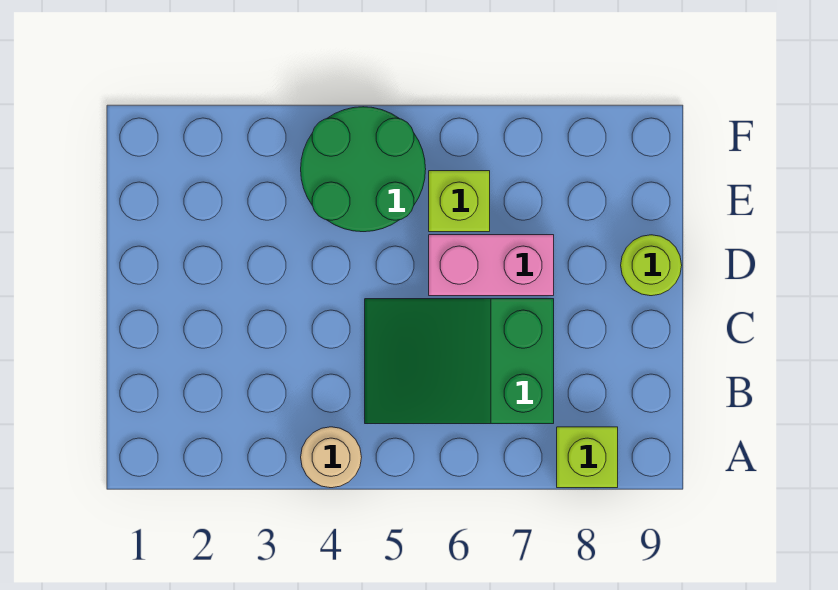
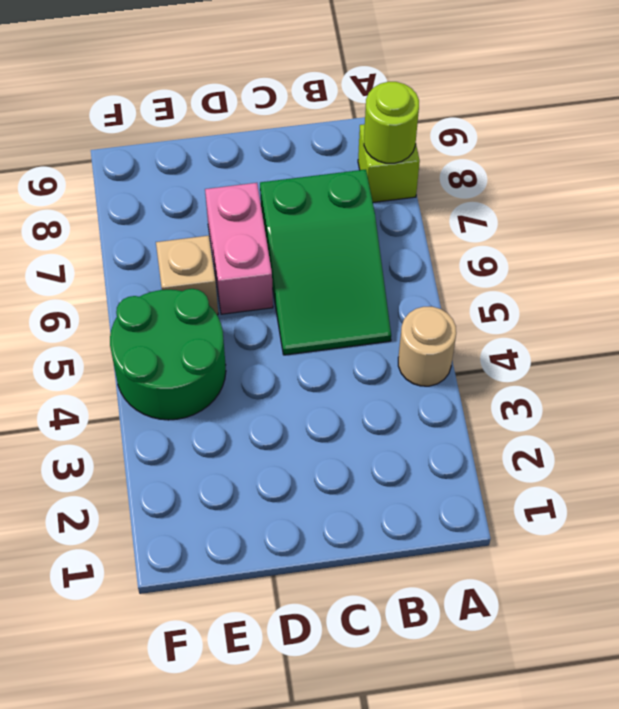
lime 1x1 round brick [621,235,682,296] -> lime 1x1 round brick moved to [364,82,419,163]
lime 1x1 brick [429,171,490,232] -> tan 1x1 brick [156,236,218,315]

